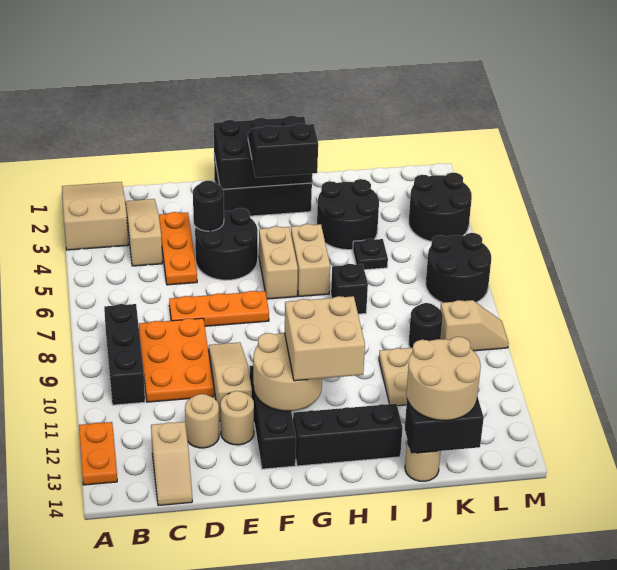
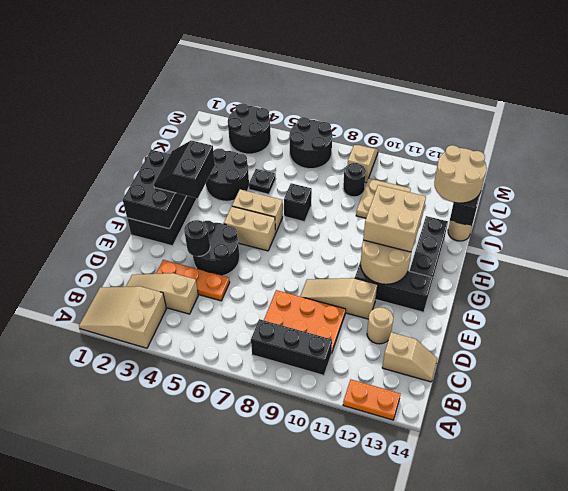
orange 1x3 plate [169,291,269,326] -> none
tan 1x1 round brick [220,391,254,445] -> none

